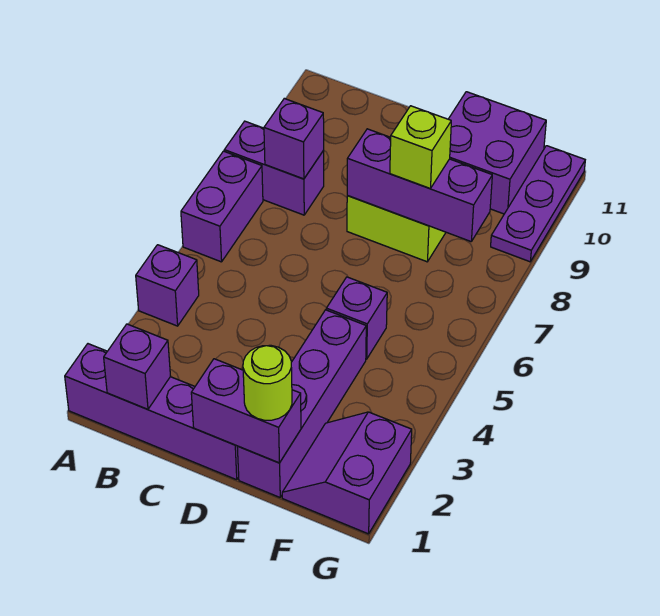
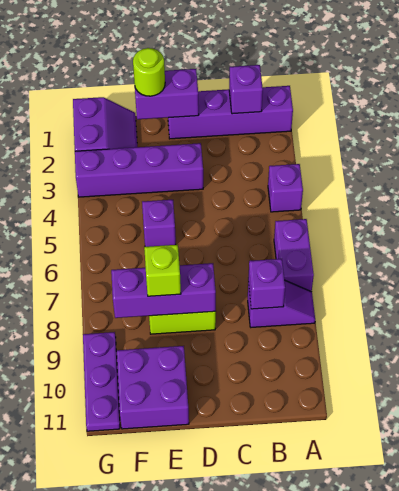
purple 1x2 brick [224,121,324,215] -> purple 1x2 slope [248,280,315,327]
purple 1x4 brick [237,310,366,497] -> purple 1x4 brick turned to [75,143,203,197]

